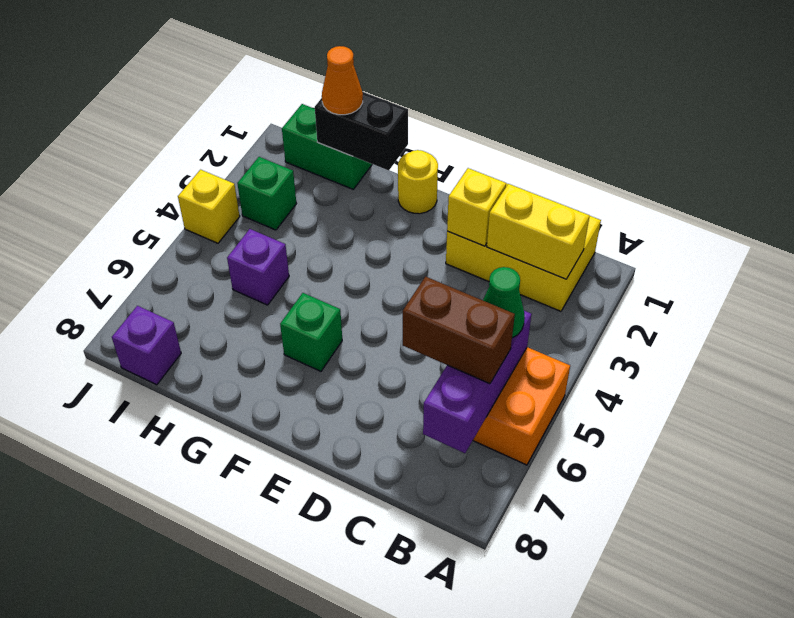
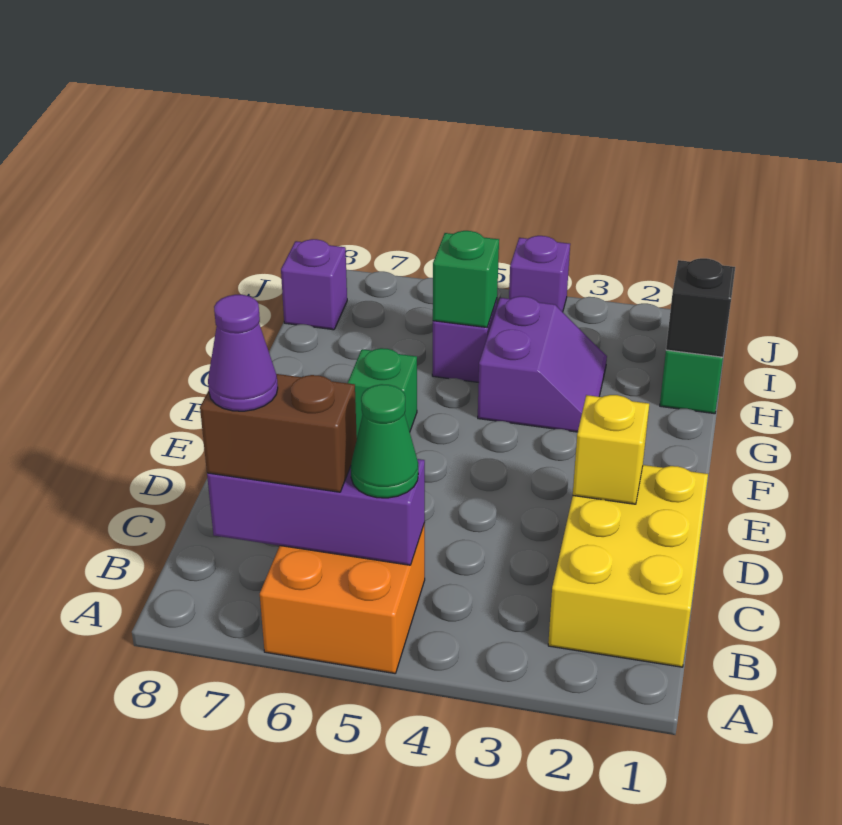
yellow 1x2 brick [487,184,590,279] -> none
brown 1x2 brick [403,277,515,384] -> brown 1x2 brick turned to [200,374,357,492]
none -> purple 1x1 cone [208,295,278,411]
yellow 1x1 round brick [398,150,438,214] -> none
black 1x2 brick [315,92,408,171] -> black 1x1 brick [666,258,735,357]
none -> purple 2x2 slope [478,296,607,432]
orange 1x1 cone [322,46,363,115] -> none
green 1x1 brick [237,157,296,230] -> green 1x1 brick moved to [433,231,499,328]
yellow 1x1 brick [178,170,240,243] -> purple 1x1 brick [509,236,570,312]

